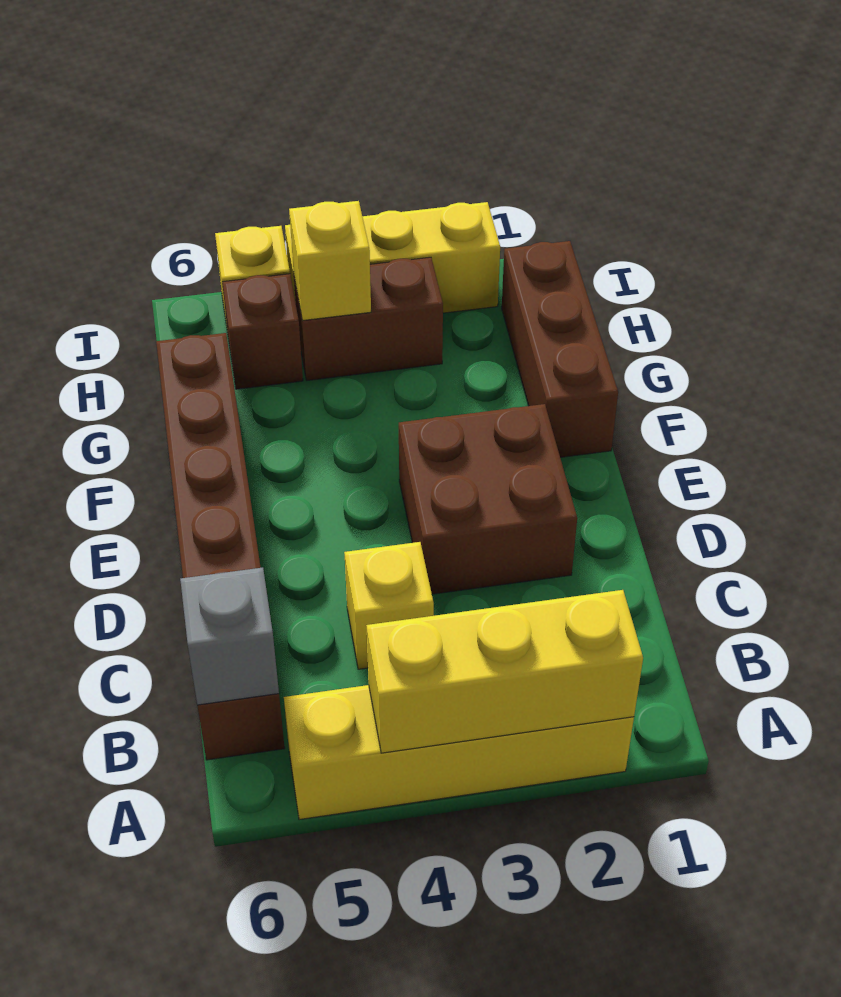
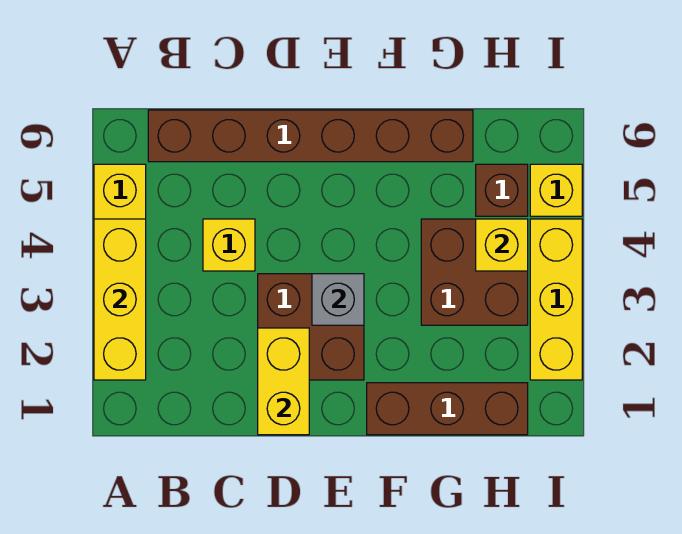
grey 1x1 brick [180,568,279,705] -> grey 1x1 brick moved to [312,274,364,325]
none -> yellow 1x2 brick [258,328,309,435]
brown 1x2 brick [294,257,443,380] -> brown 2x2 brick [421,219,528,325]

